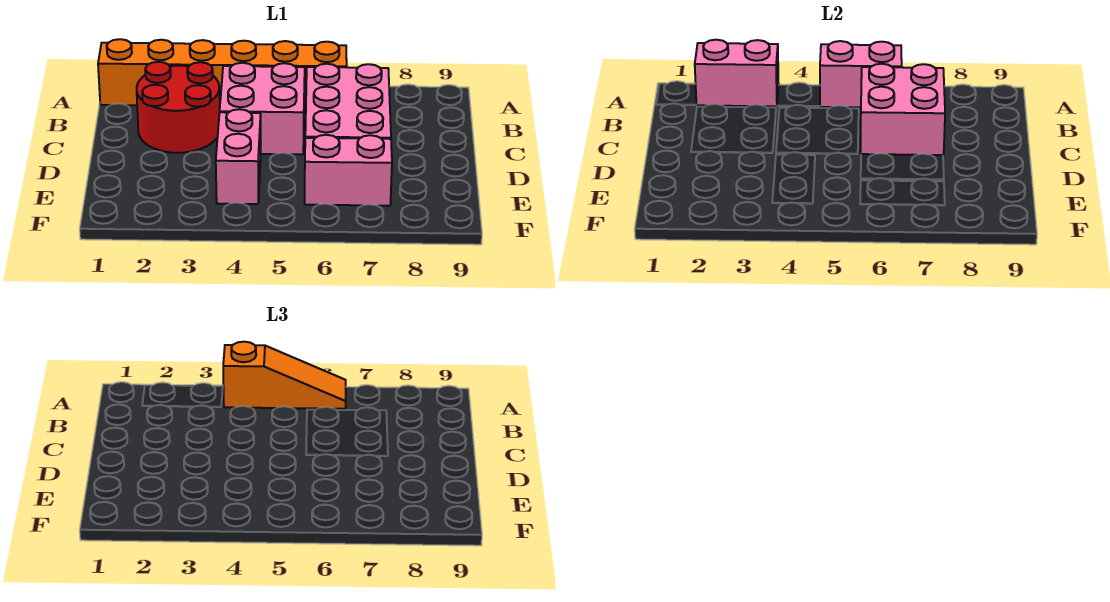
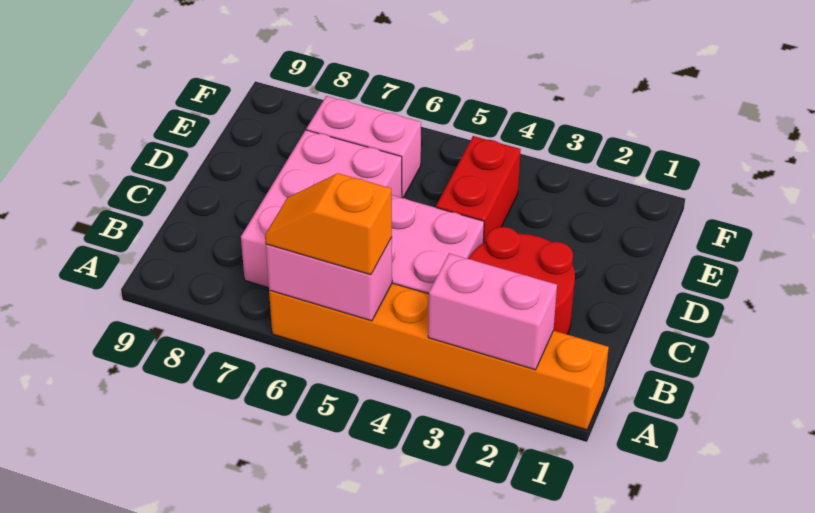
orange 1x3 slope [223,342,346,409] -> orange 1x2 slope [265,173,392,275]
pink 2x2 brick [860,64,945,155] -> none
pink 1x2 brick [216,109,261,204] -> red 1x2 brick [436,136,521,243]

